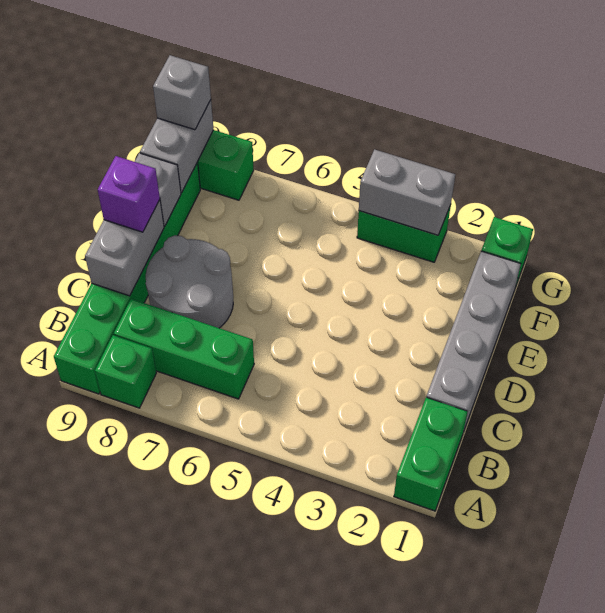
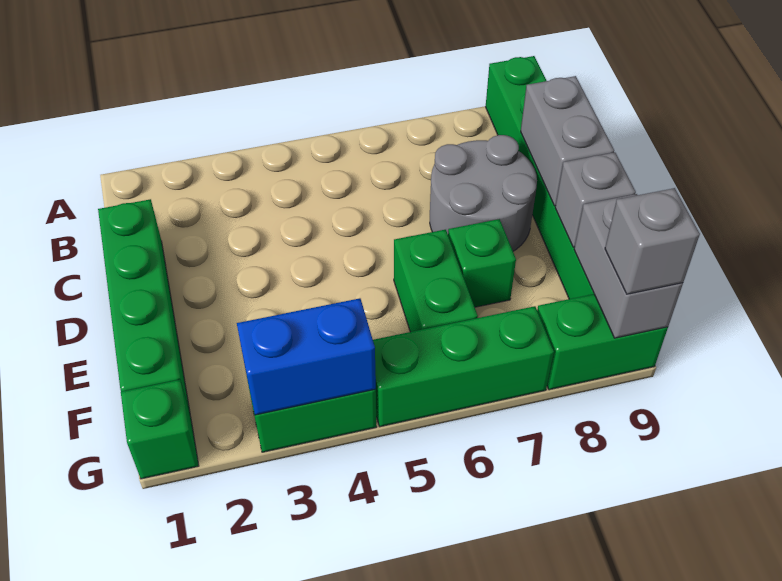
green 1x2 brick [394,398,467,511] -> green 1x2 brick moved to [394,230,478,332]
green 1x1 brick [95,335,156,408] -> green 1x1 brick moved to [448,219,516,307]
green 1x3 brick [114,299,254,399] -> green 1x3 brick moved to [373,306,554,427]
grey 1x4 brick [426,251,521,432] -> green 1x4 brick [98,199,190,413]
purple 1x1 brick [98,156,160,232] -> none
grey 1x2 brick [359,149,455,235] -> blue 1x2 brick [237,298,376,415]

